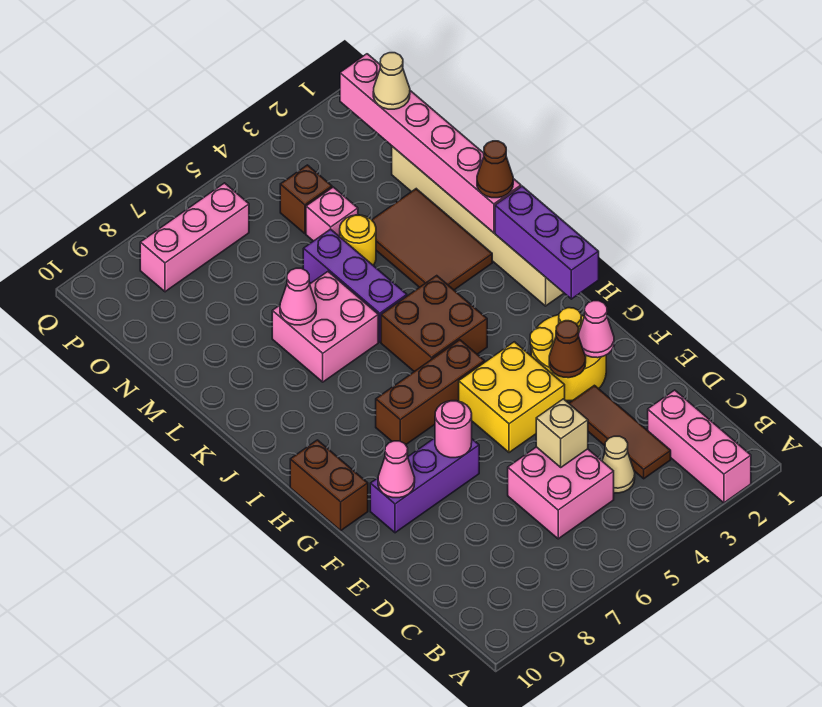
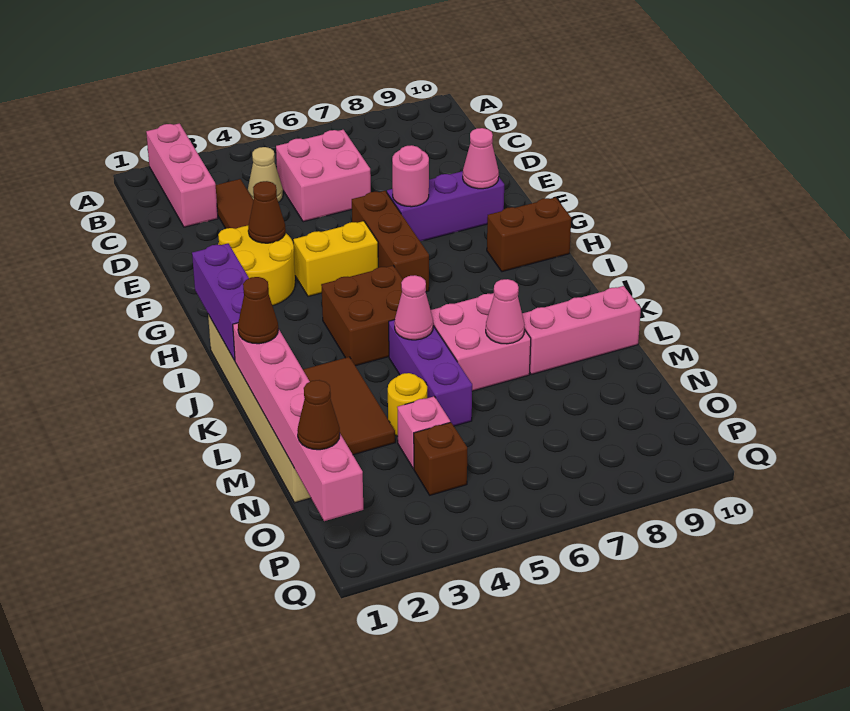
tan 1x1 brick [536,399,588,467] -> none
pink 1x1 cone [579,301,614,358] -> pink 1x1 cone moved to [395,275,433,340]
yellow 2x2 brick [459,342,565,453] -> yellow 1x2 brick [293,221,378,296]
brown 1x2 brick [290,440,368,530] -> brown 1x2 brick turned to [487,197,571,272]
brown 1x3 brick [376,340,485,445] -> brown 1x3 brick turned to [352,191,429,292]
tan 1x1 cone [373,53,410,109] -> brown 1x1 cone [297,380,340,450]
pink 1x3 brick [140,183,249,292] -> pink 1x3 brick moved to [522,286,641,374]

